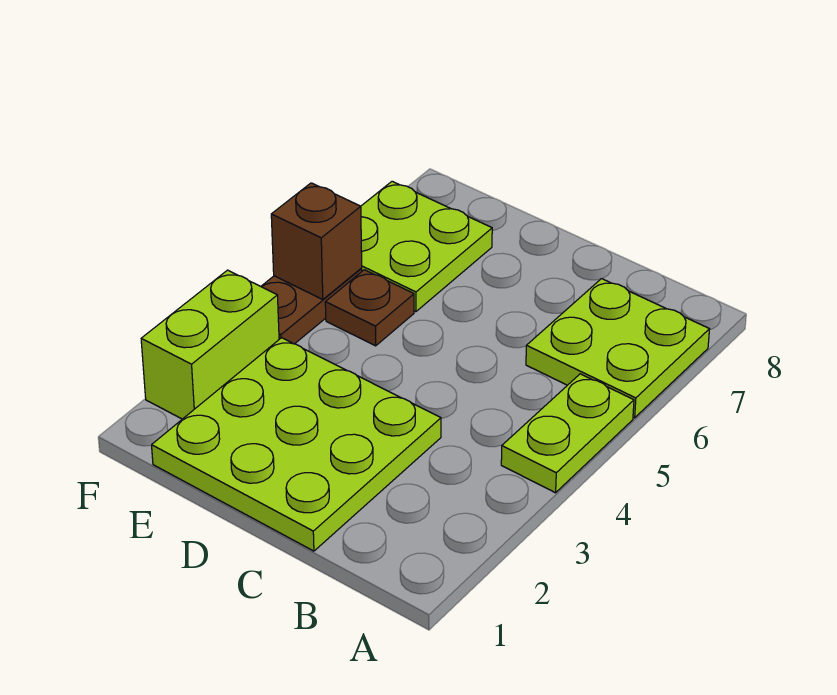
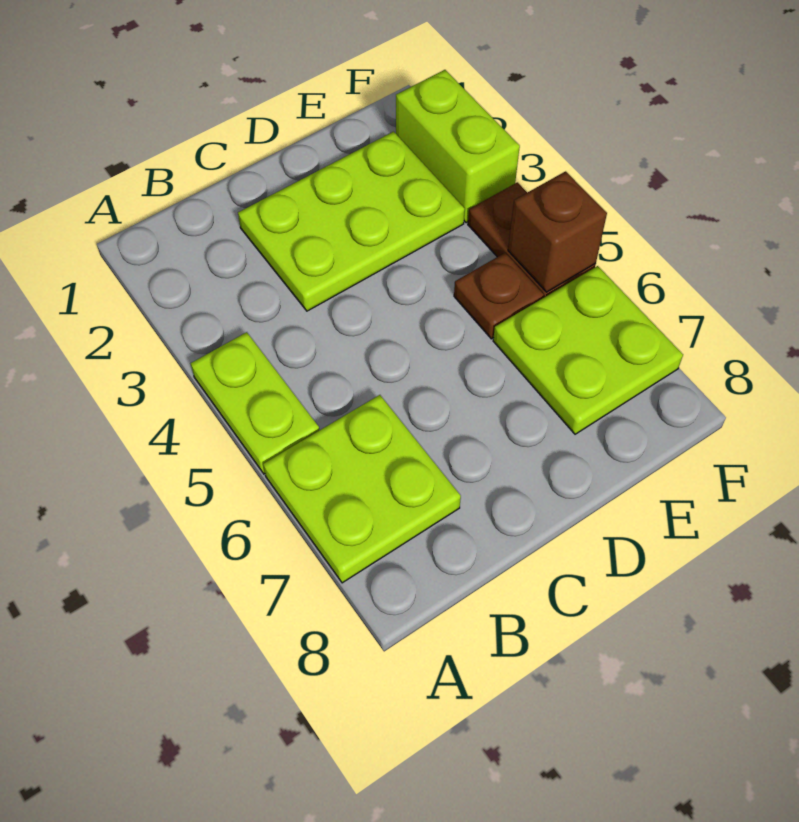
lime 3x3 plate [152,338,441,551] -> lime 2x3 plate [238,132,465,311]

